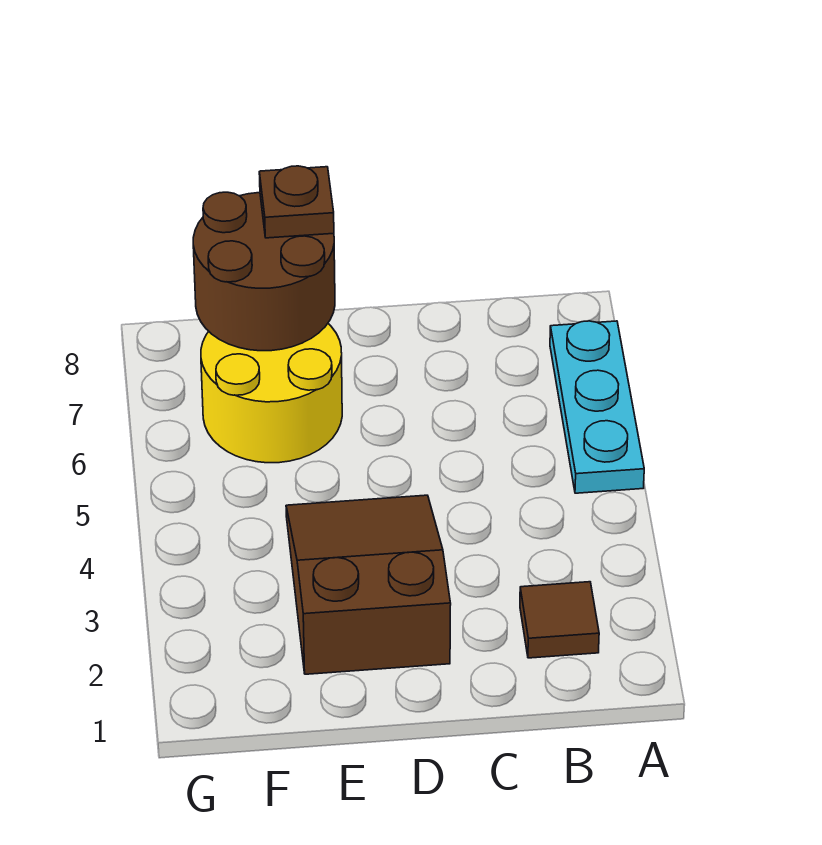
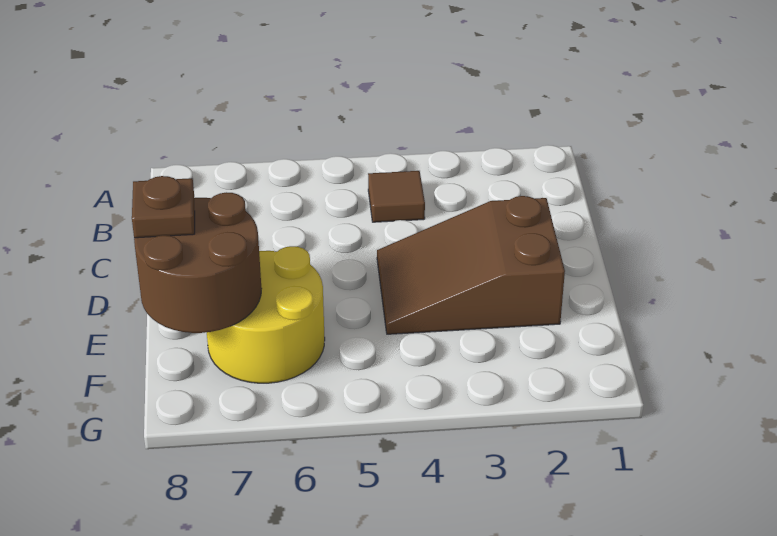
cyan 1x3 plate [550,321,644,493] -> none
brown 1x1 tile [520,582,599,658] -> brown 1x1 tile moved to [368,171,425,222]

